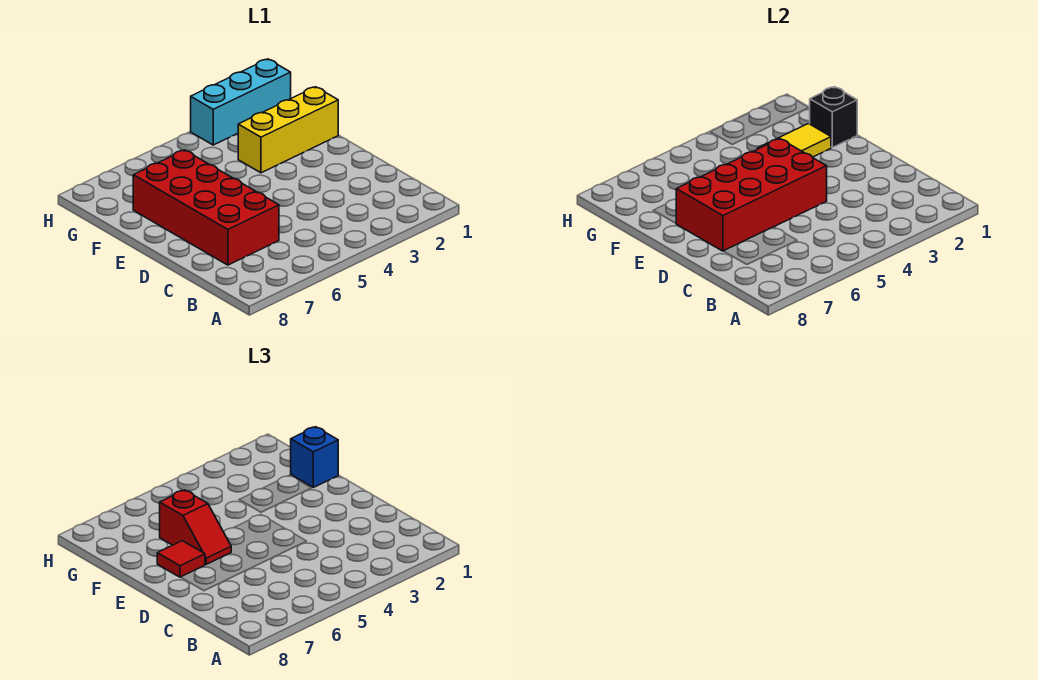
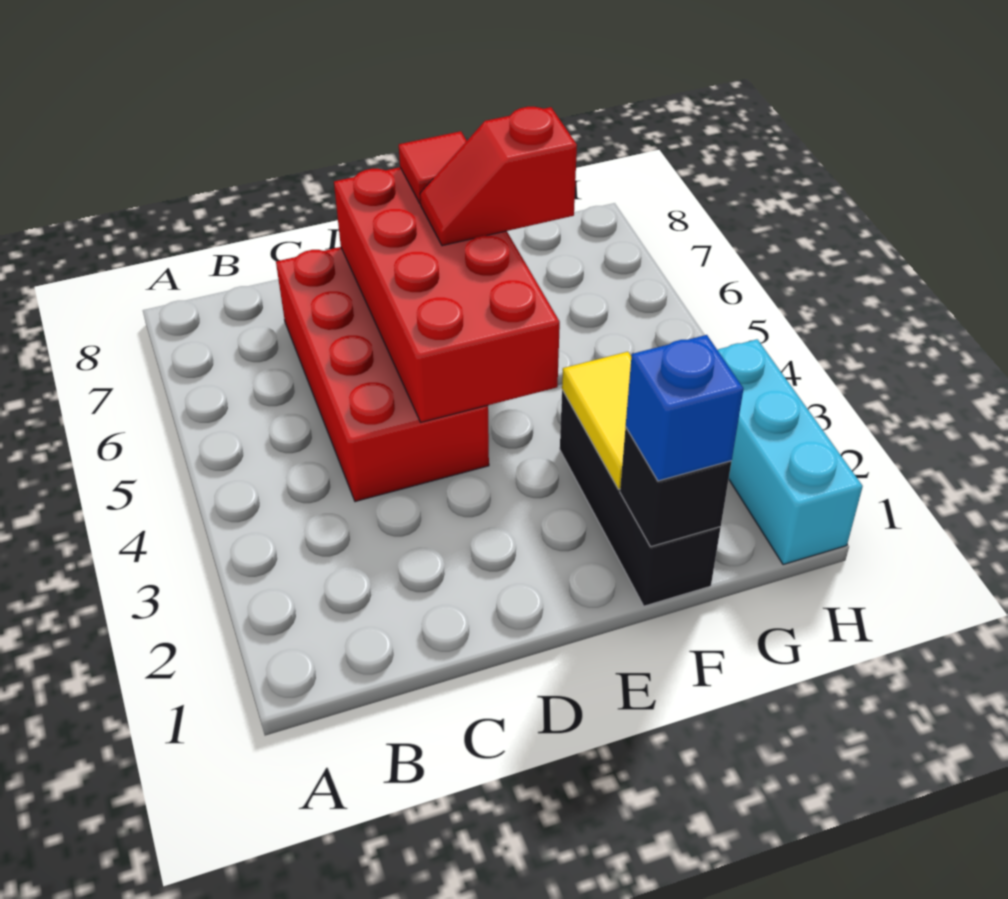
red 2x4 brick [133,150,279,265] -> red 2x4 brick turned to [276,247,489,502]
yellow 1x3 brick [238,87,338,173] -> black 1x3 brick [560,390,721,606]

